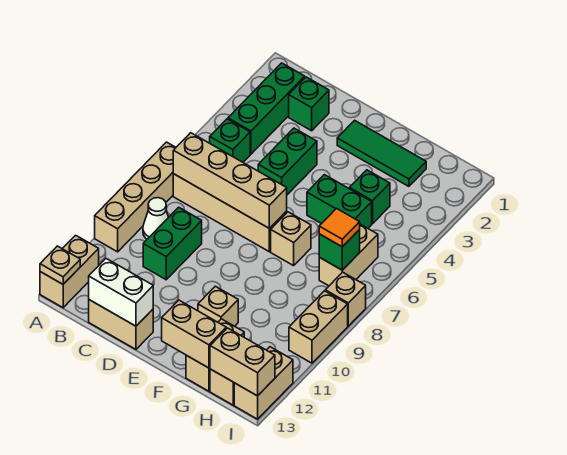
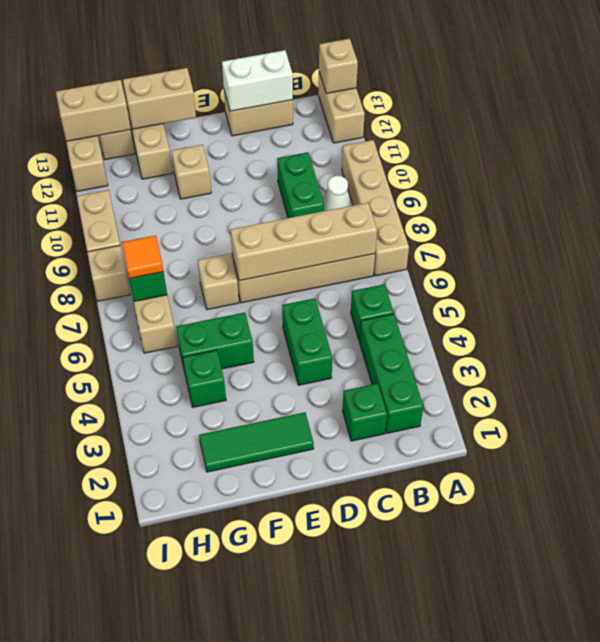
tan 1x1 plate [40,246,80,284] -> tan 1x1 brick [319,39,358,93]

